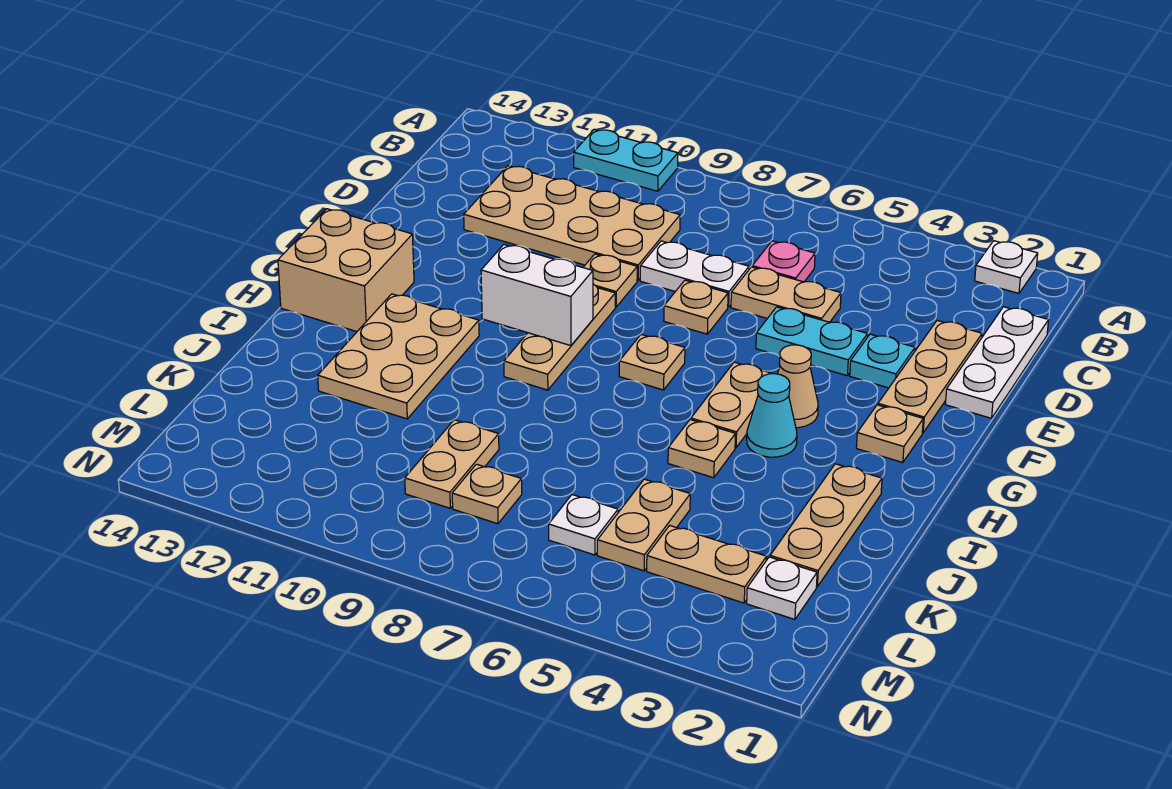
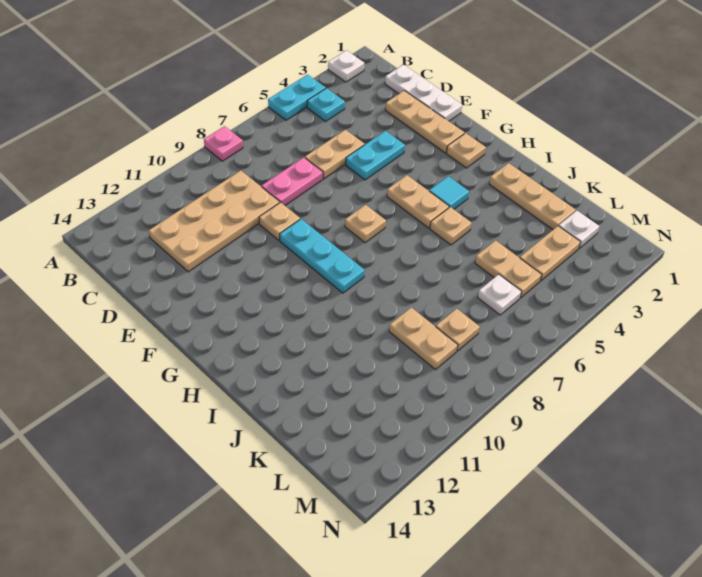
cyan 1x2 plate [574,129,678,191] -> cyan 1x2 plate moved to [268,75,326,120]
pink 1x1 plate [752,241,815,282] -> pink 1x1 plate moved to [204,126,243,161]
white 1x2 plate [640,241,749,307] -> pink 1x2 plate [262,157,323,205]
cyan 1x1 plate [850,334,915,388] -> cyan 1x1 plate moved to [307,88,345,121]
tan 1x1 plate [664,280,728,334] -> none
tan 1x3 plate [504,284,615,390] -> cyan 1x3 plate [280,219,365,293]
tan 1x1 cone [778,345,818,428] -> none
white 1x2 brick [481,245,593,346] -> none
tan 2x2 brick [278,209,414,332] -> none
cyan 1x1 cone [747,374,797,457] -> cyan 1x1 tile [429,176,469,209]
tan 2x3 plate [318,294,479,419] -> none

